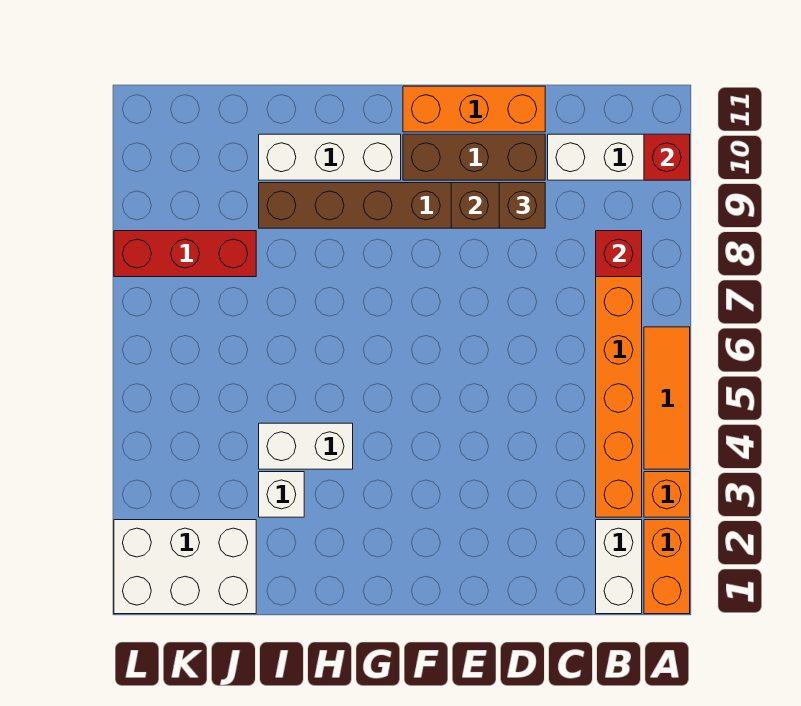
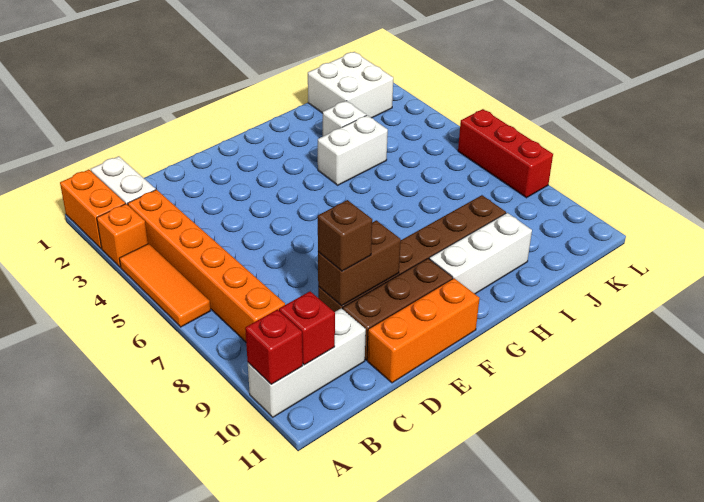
red 1x1 brick [596,231,642,277] -> red 1x1 brick moved to [279,291,335,365]
white 2x3 brick [114,520,256,614] -> white 2x2 brick [308,52,393,118]
red 1x3 brick [114,231,256,277] -> red 1x3 brick turned to [458,109,553,198]

